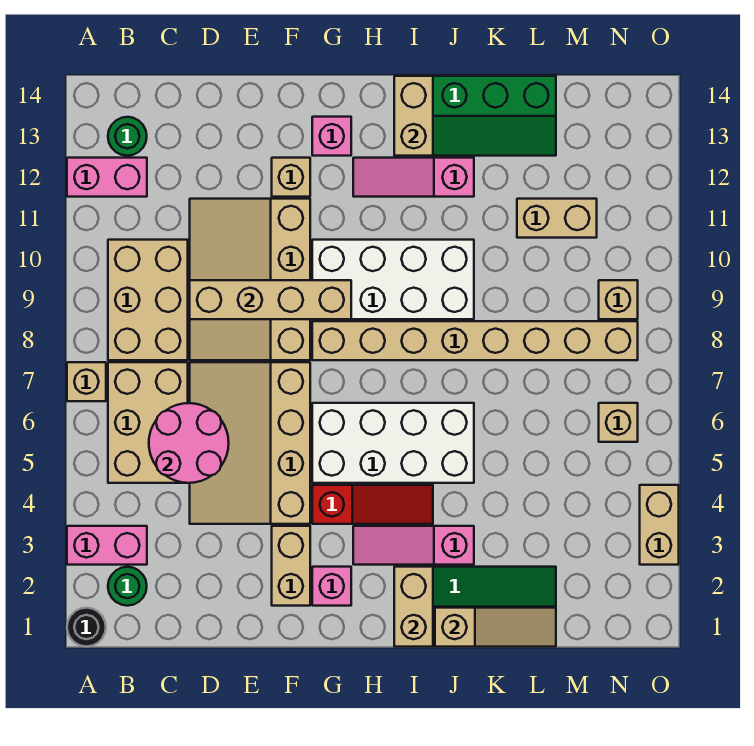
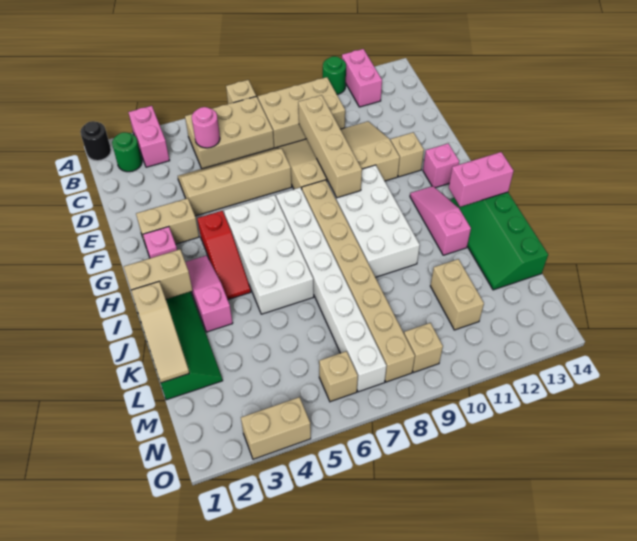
green 1x1 round brick [108,117,147,156] -> green 1x1 round brick moved to [323,56,346,94]
pink 2x2 round brick [149,403,229,483] -> pink 1x1 round brick [192,107,220,148]
tan 3x4 slope [190,362,310,524] -> tan 2x4 slope [178,148,292,216]
none -> white 1x8 brick [276,188,386,392]
tan 1x2 brick [394,76,433,156] -> pink 1x2 brick [449,152,514,207]

